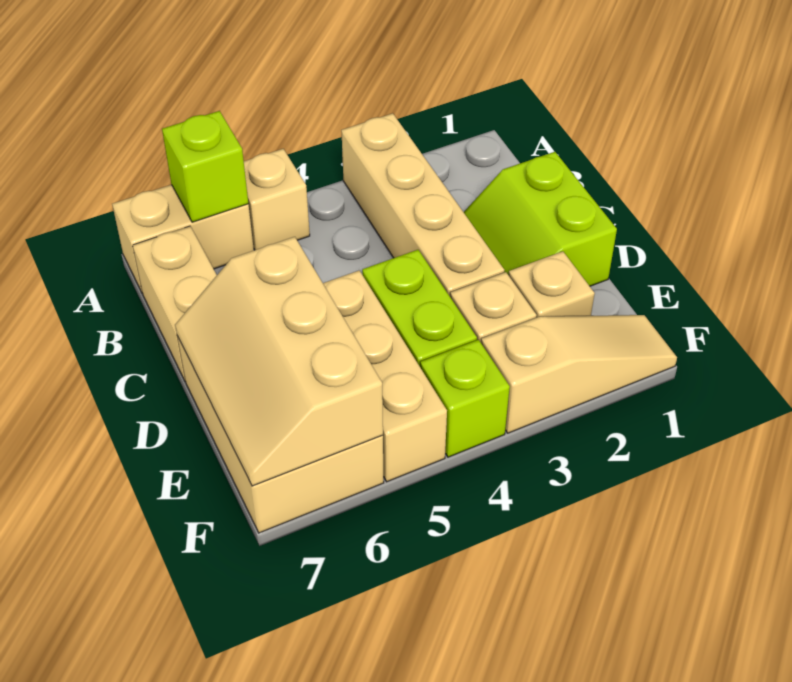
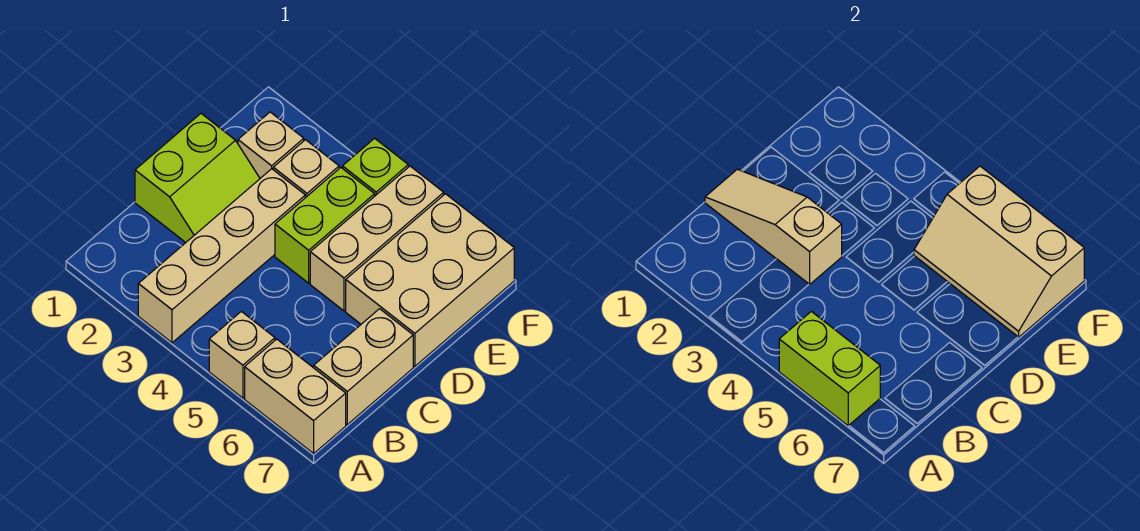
lime 1x1 brick [162,111,248,222] -> lime 1x2 brick [779,311,880,426]
tan 2x3 slope [175,237,383,486] -> tan 2x3 slope turned to [914,166,1084,337]
tan 1x3 slope [481,315,677,433] -> tan 1x3 slope moved to [705,169,842,285]

